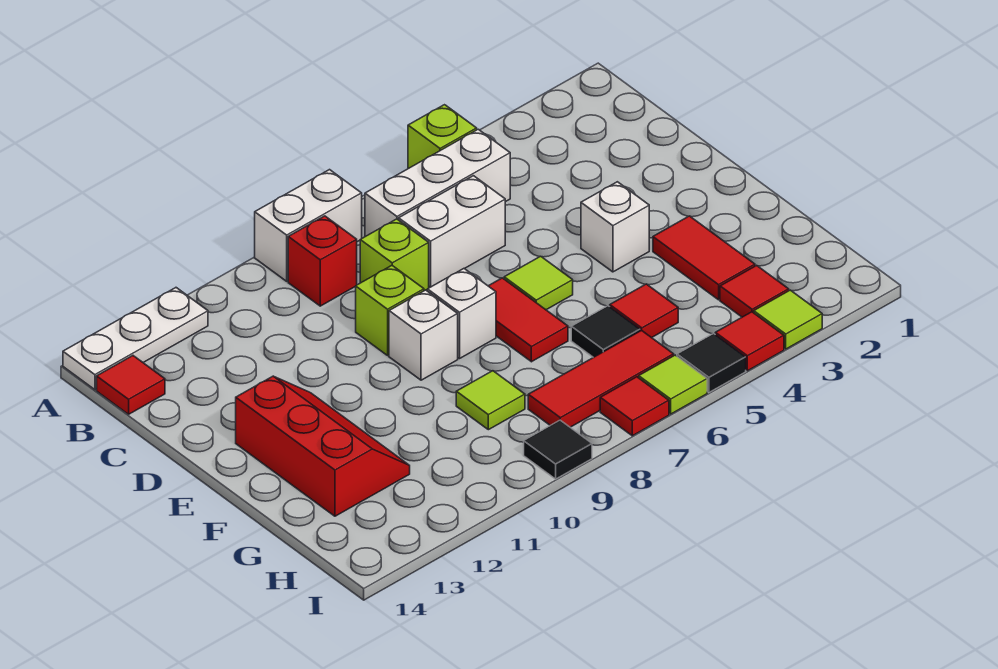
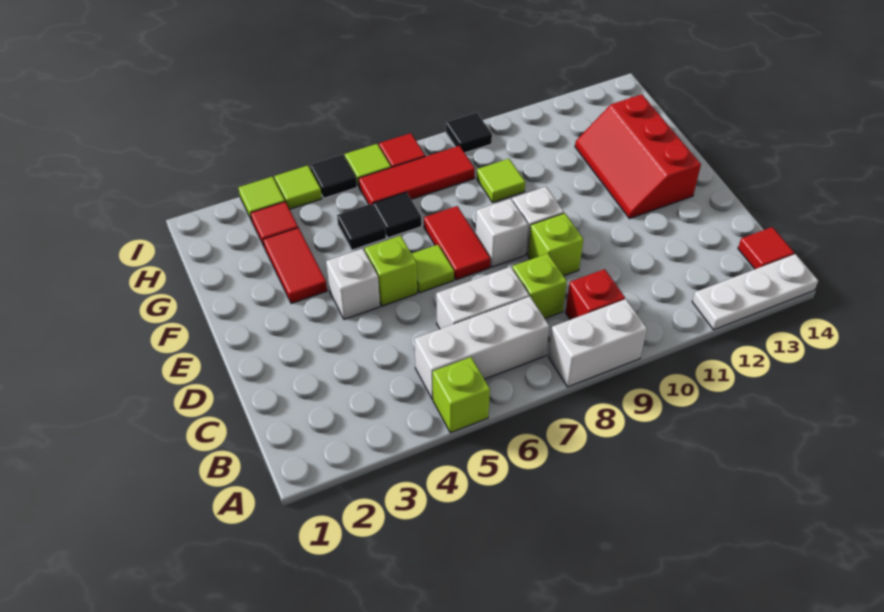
none -> lime 1x1 brick [365,236,417,306]
red 1x1 tile [610,284,678,338] -> black 1x1 tile [337,204,386,250]
red 1x1 tile [715,312,784,371] -> lime 1x1 tile [274,166,322,209]

